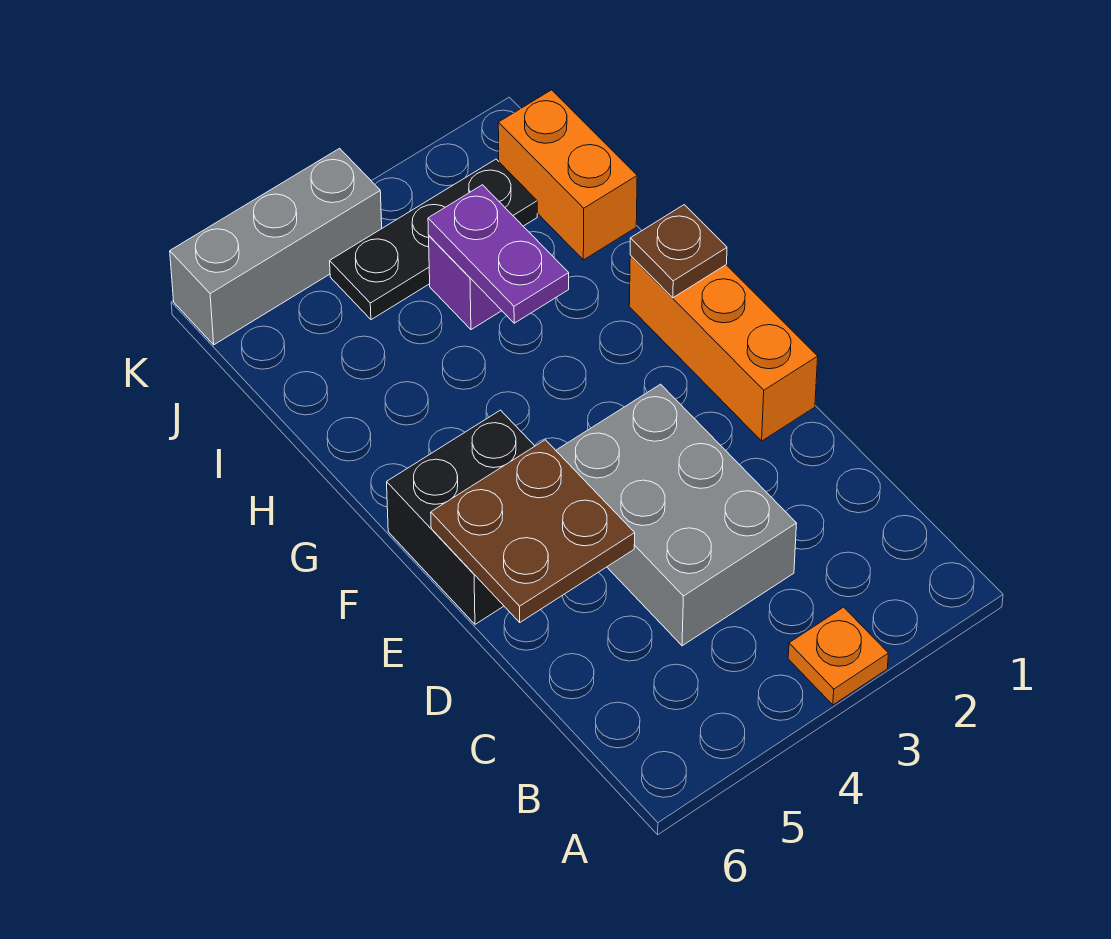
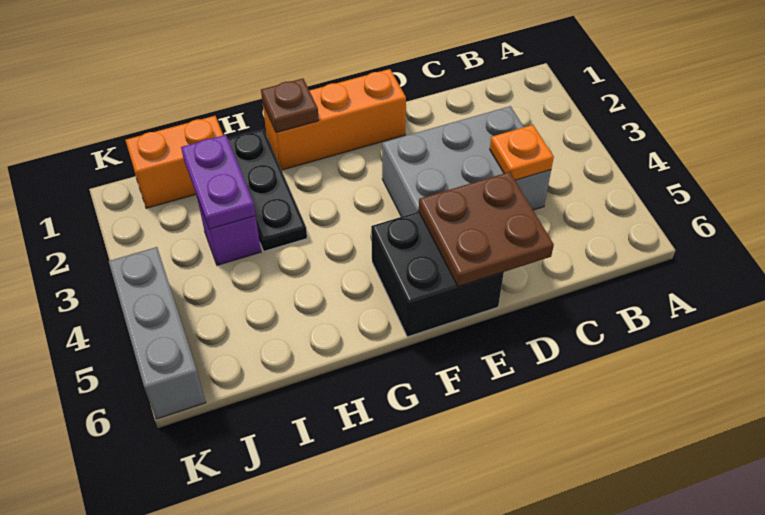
orange 1x1 plate [788,607,889,705] -> orange 1x1 plate moved to [490,125,554,180]
purple 1x2 plate [428,185,569,323] -> purple 1x2 plate turned to [181,135,256,229]
black 1x3 plate [330,159,537,320] -> black 1x3 plate moved to [228,129,307,251]

